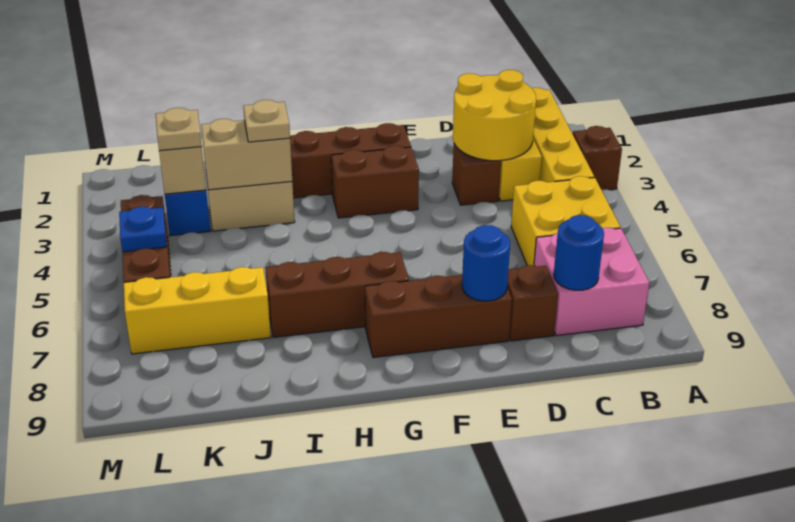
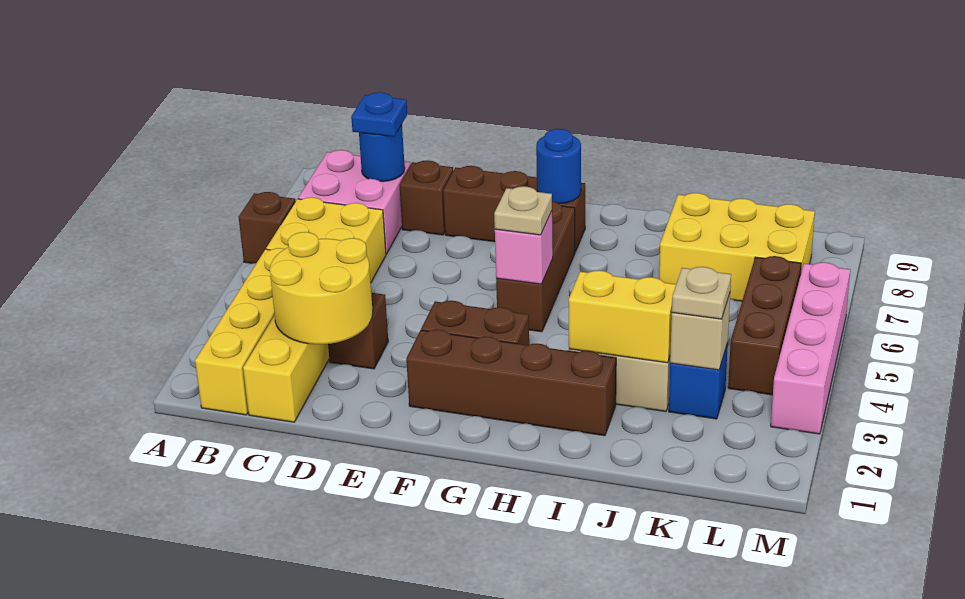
brown 1x1 brick [573,126,622,190] -> brown 1x1 brick moved to [239,192,295,263]
blue 1x1 round brick [462,225,510,301] -> blue 1x1 round brick moved to [536,129,581,203]
none -> pink 1x1 brick [495,211,553,284]
brown 1x3 brick [265,252,409,337] -> brown 1x3 brick turned to [496,201,575,332]
tan 1x2 brick [201,119,292,190] -> yellow 1x2 brick [569,271,676,363]
tan 1x1 plate [243,100,290,142] -> tan 1x1 plate moved to [494,186,552,235]
yellow 1x3 brick [124,267,271,354] -> yellow 2x3 brick [659,193,815,301]
blue 1x1 plate [119,207,167,252] -> blue 1x1 plate moved to [351,92,407,137]
none -> pink 1x4 brick [771,262,850,434]

